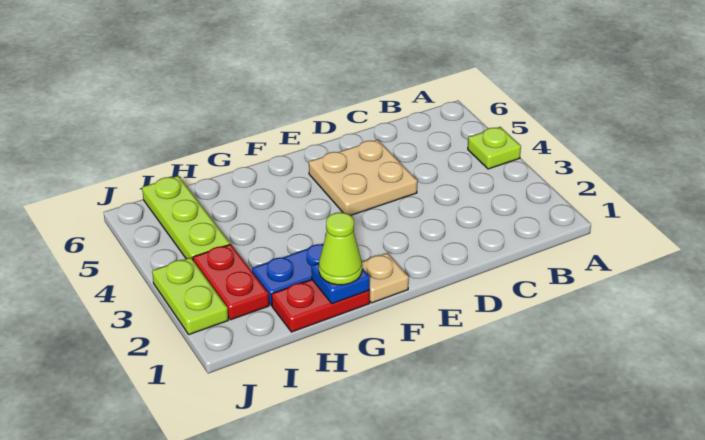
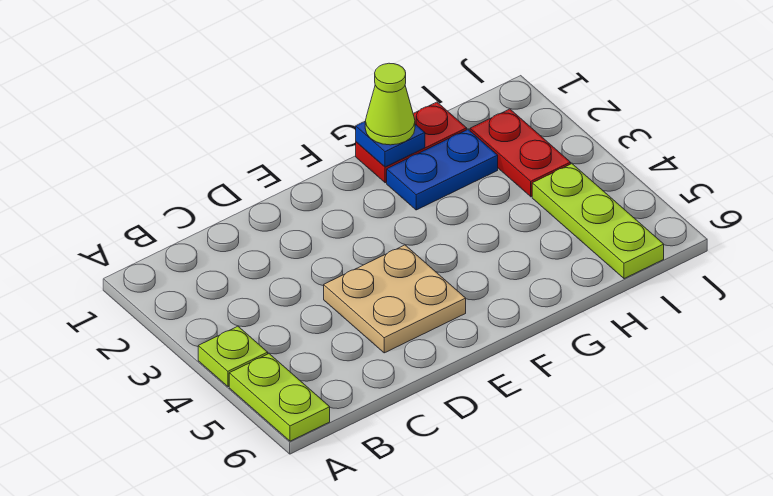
tan 1x1 plate [362,253,409,303] -> none
lime 1x2 plate [152,258,228,334] -> lime 1x2 plate moved to [229,354,330,441]

